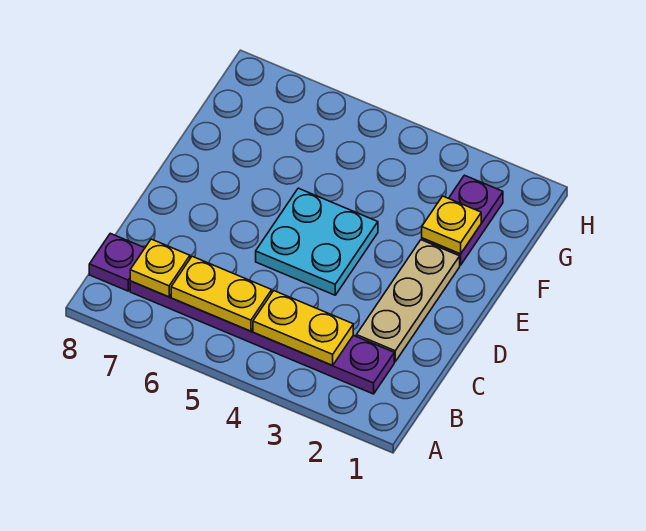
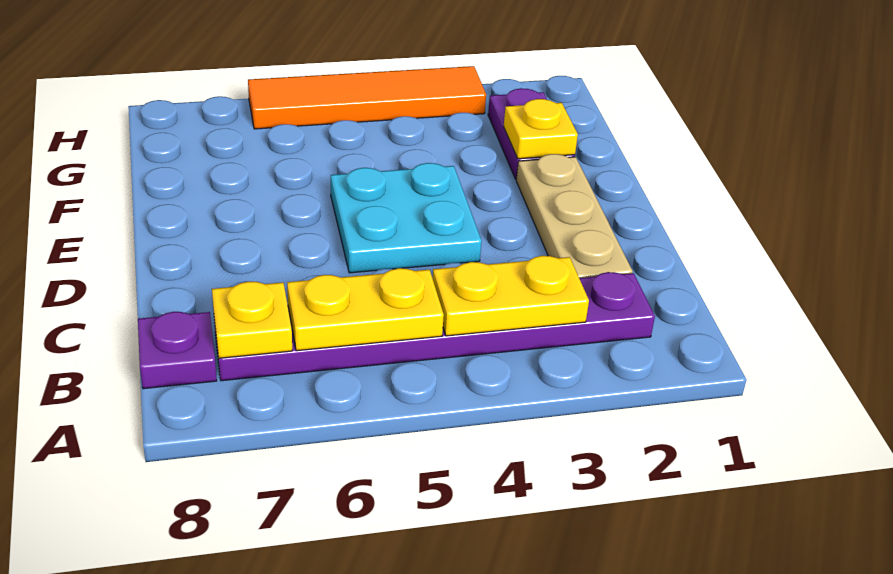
none -> orange 1x4 tile [248,66,486,129]

